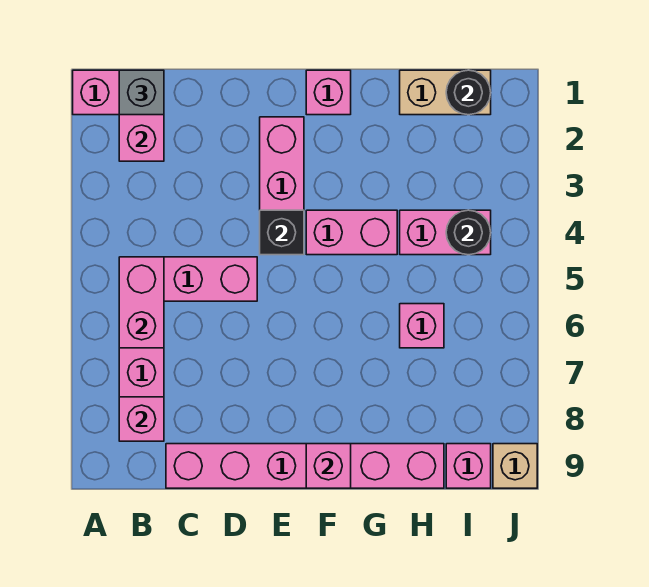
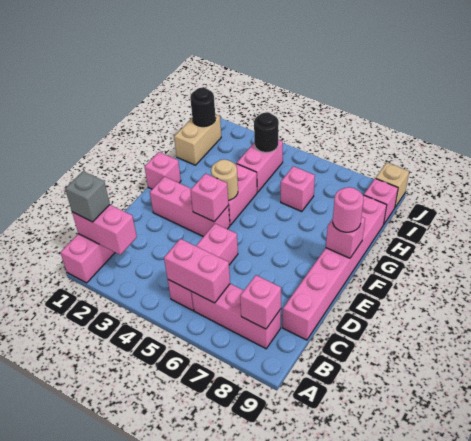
black 1x1 brick [260,210,304,255] -> pink 1x1 brick [190,173,229,222]
none -> tan 1x1 round brick [211,159,238,200]
none -> pink 1x1 round brick [333,187,363,232]

